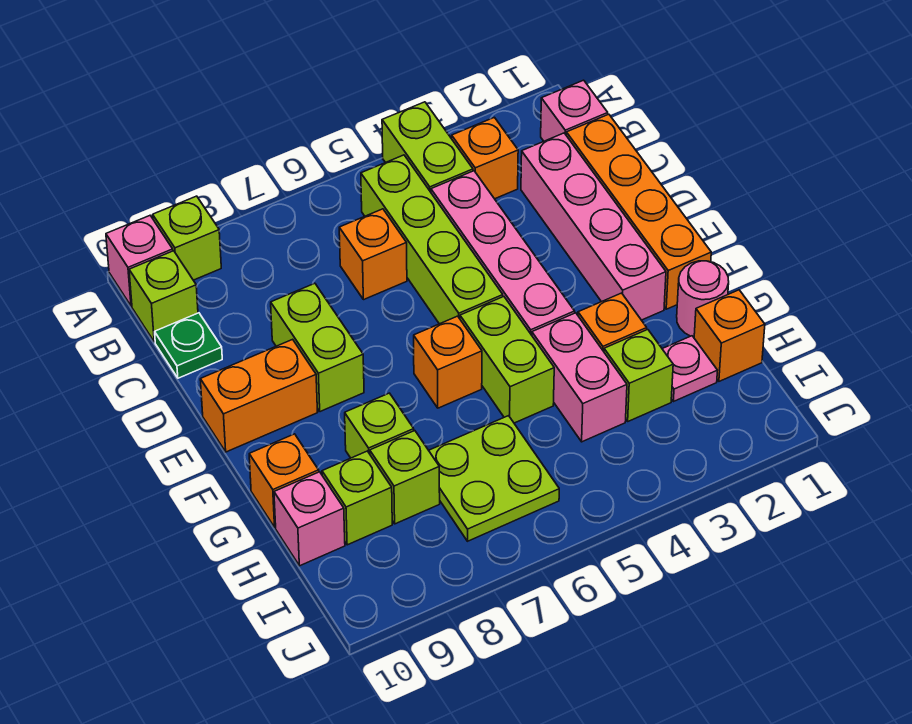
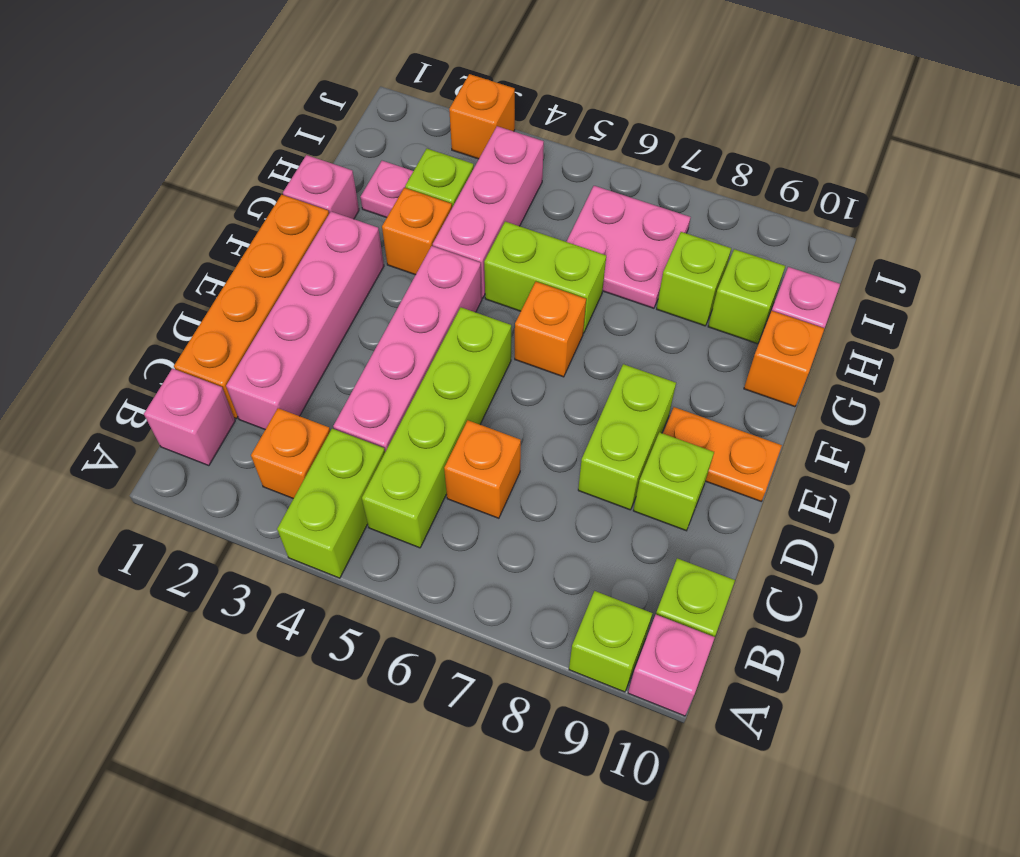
green 1x1 plate [155,313,222,378] -> none
orange 1x2 brick [200,339,318,452] -> orange 1x2 plate [663,407,782,501]
lime 1x2 brick [460,297,554,423] -> lime 1x2 brick turned to [484,222,606,333]
pink 1x1 round brick [677,261,729,337] -> pink 1x1 brick [283,155,359,219]
pink 1x2 brick [532,313,627,442] -> pink 1x3 brick [433,126,544,298]
lime 1x1 brick [345,393,414,458] -> lime 1x1 brick moved to [633,432,714,531]
orange 1x1 brick [694,290,765,381] -> orange 1x1 brick moved to [449,74,515,159]
lime 2x2 plate [429,416,559,541] -> pink 2x2 plate [567,186,691,308]

